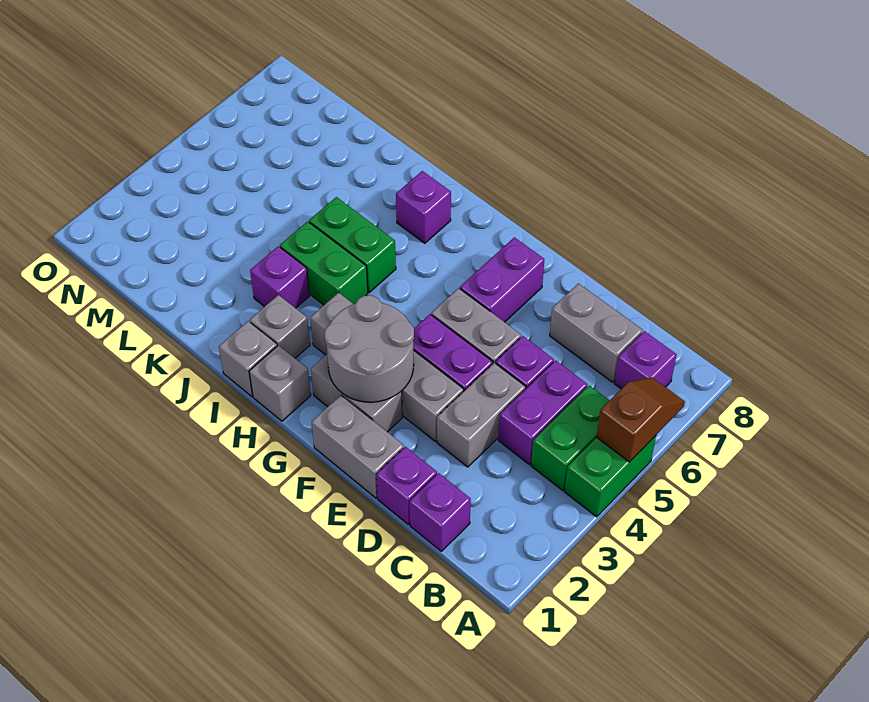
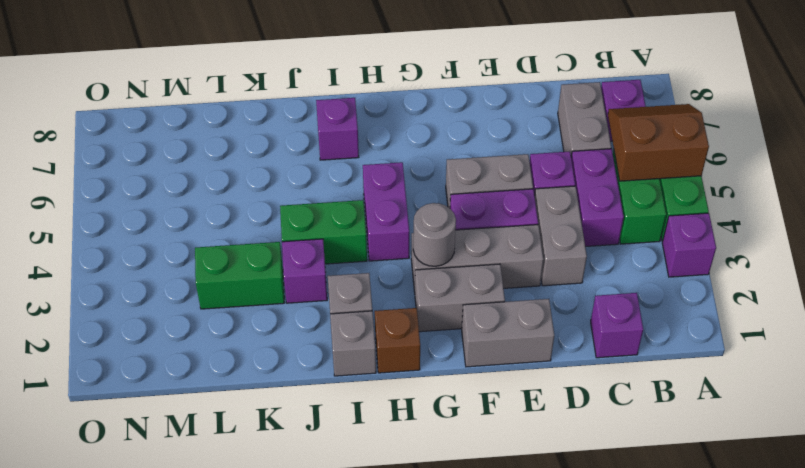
brown 1x2 slope [596,377,685,462] -> brown 2x2 slope [608,104,709,181]
grey 1x2 brick [550,283,643,382] -> grey 1x2 brick turned to [558,82,611,156]
purple 1x1 brick [376,447,437,524] -> purple 1x1 brick moved to [662,213,716,277]
grey 1x4 brick [310,293,464,441] -> grey 1x3 brick [411,225,543,292]
grey 2x2 round brick [325,295,414,402] -> grey 1x1 round brick [413,203,456,266]
purple 1x2 brick [460,237,544,322] -> purple 1x2 brick moved to [363,162,409,261]
grey 1x1 brick [249,345,311,421] -> brown 1x1 brick [375,308,420,373]
green 1x2 brick [309,197,396,293] -> green 1x2 brick moved to [195,242,284,309]

